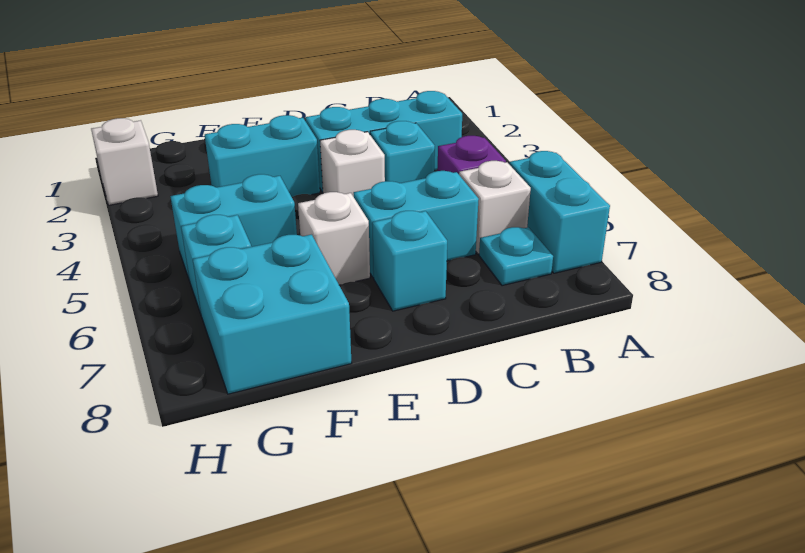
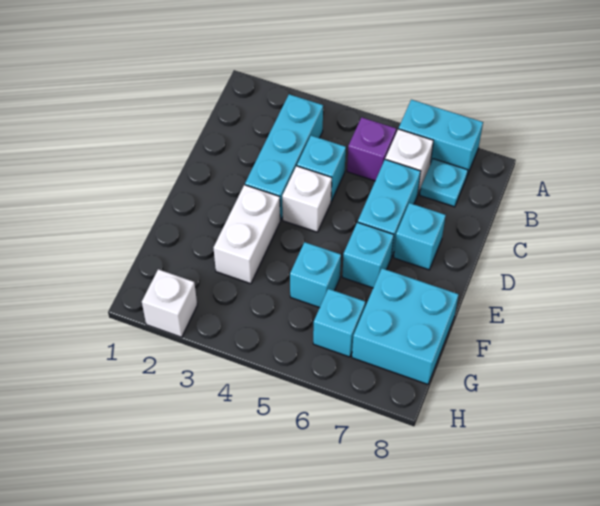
cyan 1x2 brick [205,115,320,197] -> white 1x2 brick [214,185,280,284]
white 1x1 brick [298,192,370,285] -> cyan 1x1 brick [342,222,394,288]
cyan 1x2 brick [170,174,297,281] -> cyan 1x1 brick [290,242,341,308]

